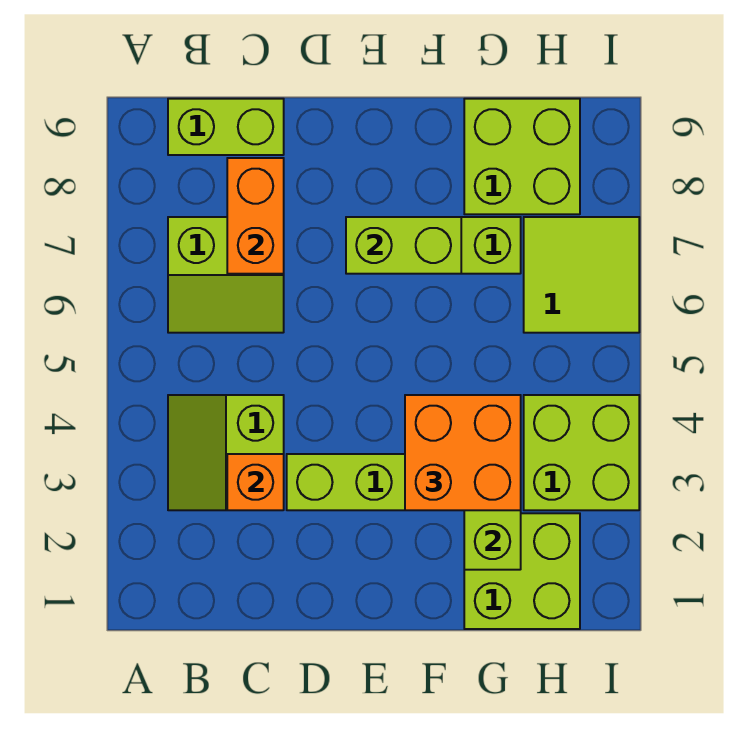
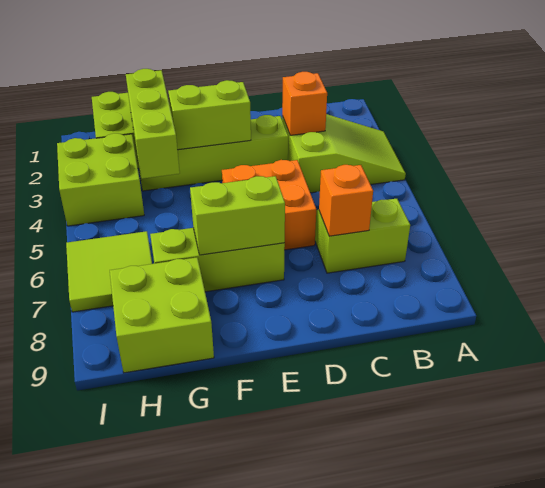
lime 2x2 slope [168,395,284,510] -> lime 2x3 slope [282,114,406,193]
lime 1x2 brick [168,99,284,155] -> lime 1x2 brick moved to [168,80,251,150]
orange 1x2 brick [227,158,284,274] -> orange 1x1 brick [319,165,373,236]
orange 2x2 brick [405,395,521,510] -> orange 2x2 brick moved to [222,160,316,250]

